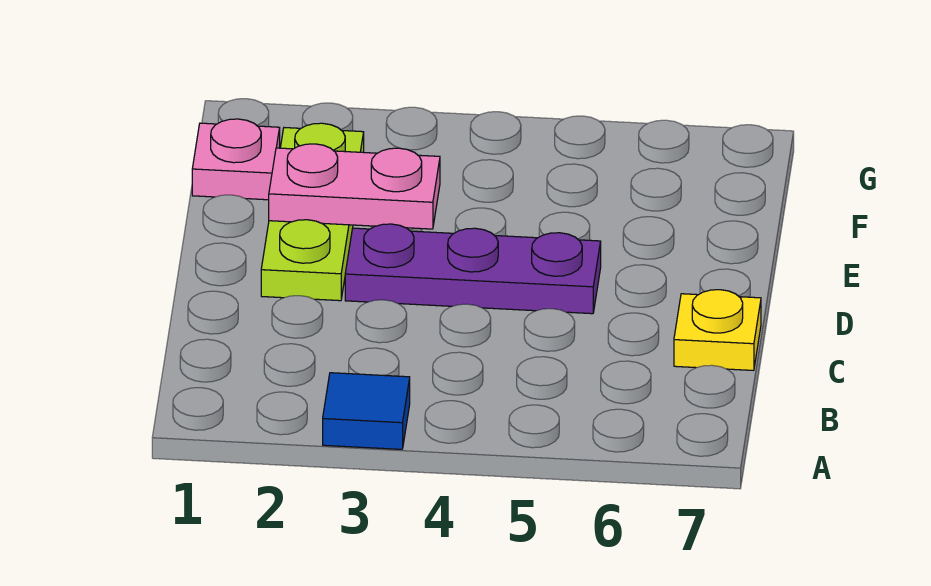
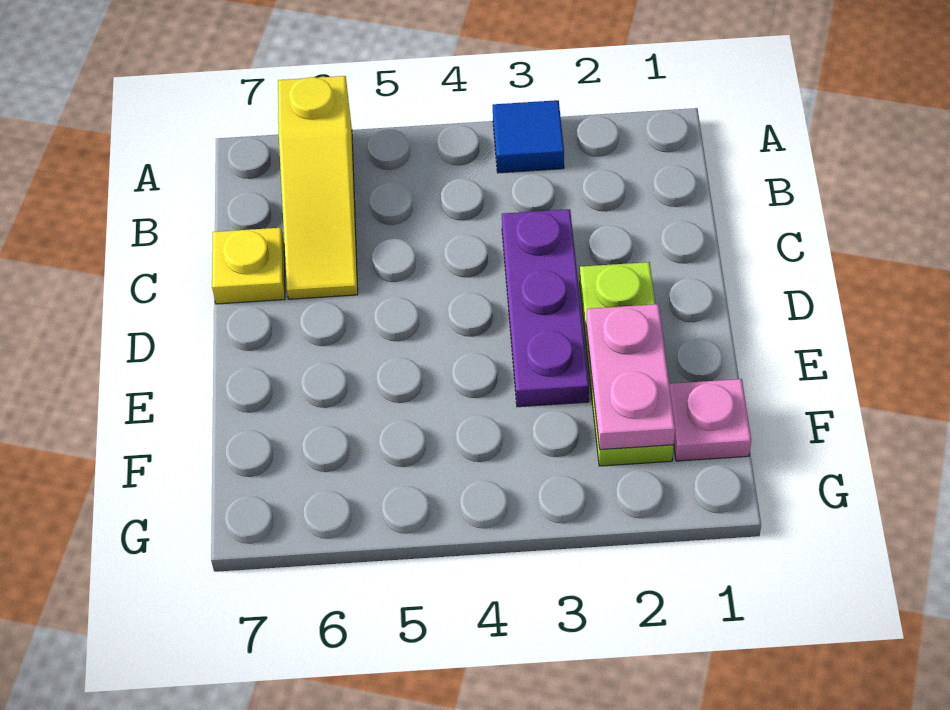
none -> yellow 1x3 slope [278,76,358,299]
purple 1x3 plate [345,224,601,314] -> purple 1x3 plate turned to [502,209,589,407]
pink 1x2 plate [269,144,440,229] -> pink 1x2 plate turned to [586,304,675,450]

